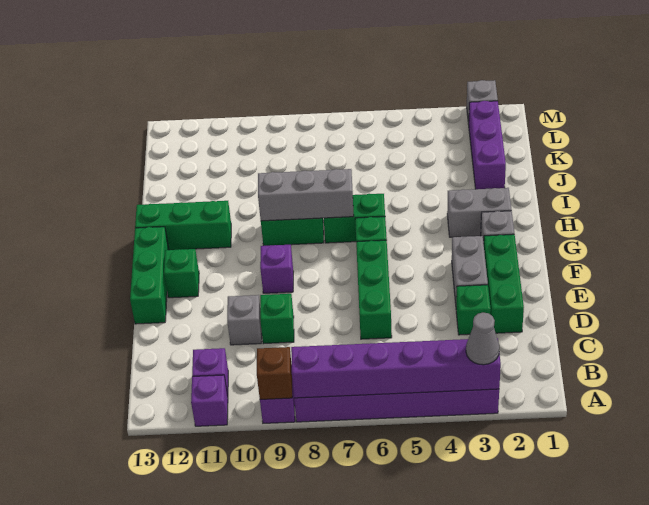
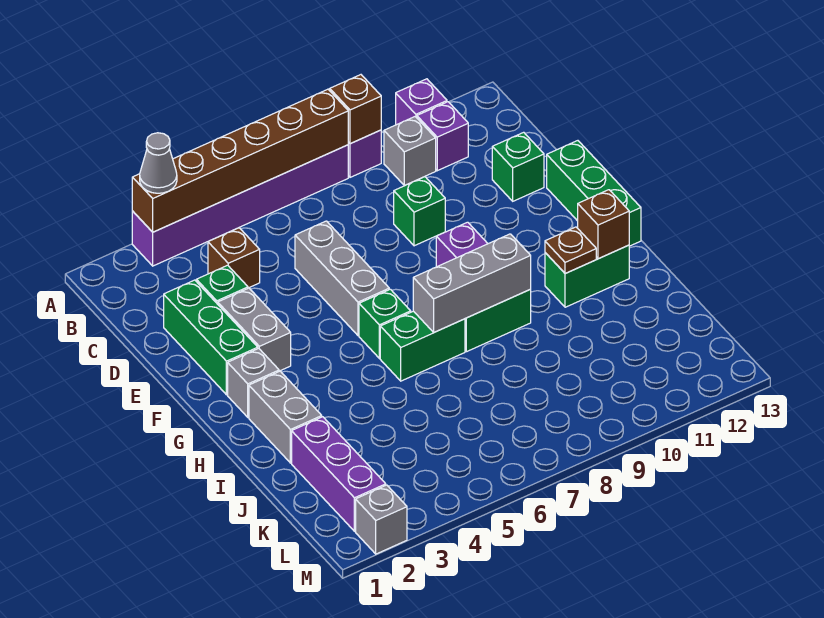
purple 1x6 brick [291,338,501,398] -> brown 1x6 brick [132,89,348,232]
none -> brown 1x1 brick [208,228,260,288]
green 1x3 brick [356,240,392,339] -> grey 1x3 brick [295,221,389,336]
grey 1x1 brick [227,295,262,345] -> grey 1x1 brick moved to [384,117,436,186]
green 1x1 brick [164,249,199,298] -> green 1x1 brick moved to [492,132,544,201]
grey 1x2 brick [447,188,511,237] -> grey 1x2 brick turned to [249,371,322,463]
green 1x3 brick [135,201,231,250] -> green 1x2 brick [545,245,629,307]
none -> brown 1x1 plate [545,227,596,274]
none -> brown 1x1 brick [578,190,629,259]

